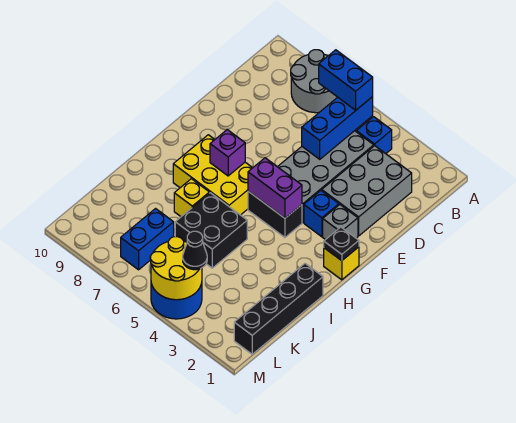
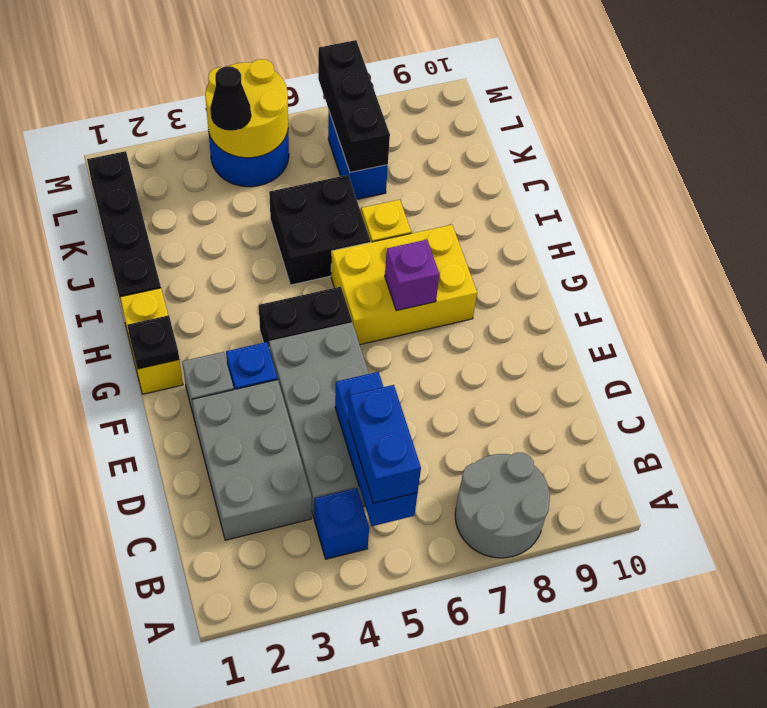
blue 1x2 brick [319,50,373,110] -> blue 1x2 brick turned to [348,385,421,503]
yellow 1x1 brick [324,247,359,280] -> yellow 1x2 brick [120,288,183,394]
purple 1x2 brick [248,158,302,218] -> none
none -> black 1x3 brick [318,40,390,172]

